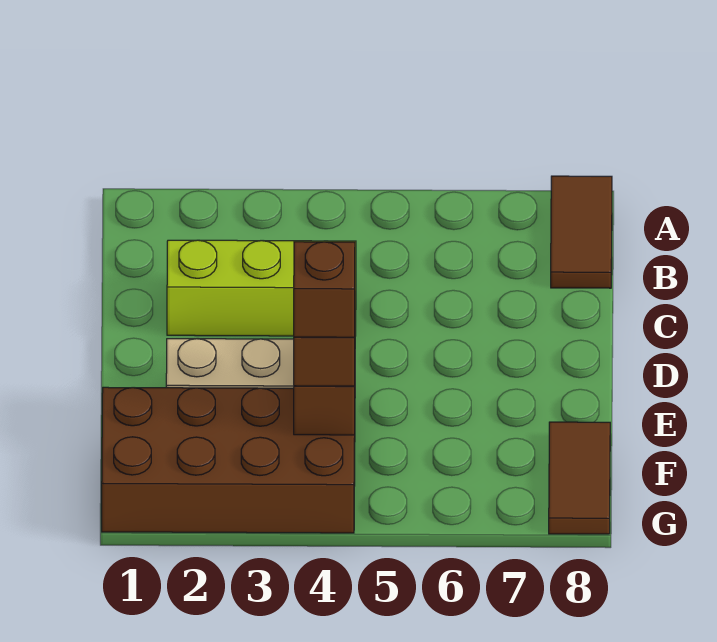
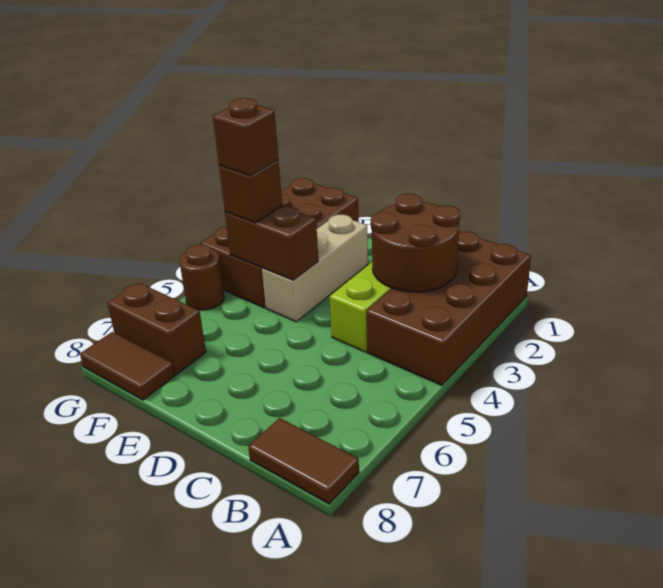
none -> brown 2x4 brick [366,231,531,385]
none -> brown 2x2 round brick [371,194,460,292]
none -> brown 1x2 brick [107,283,206,375]
none -> brown 1x1 round brick [180,244,224,310]

